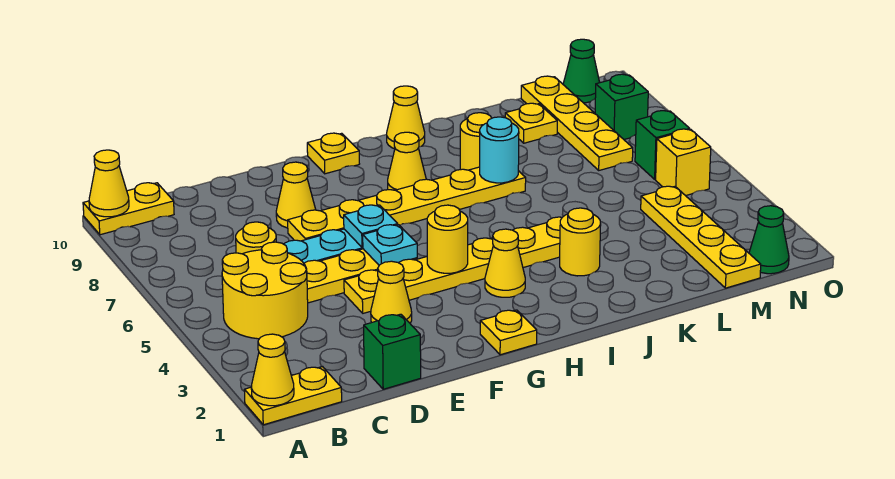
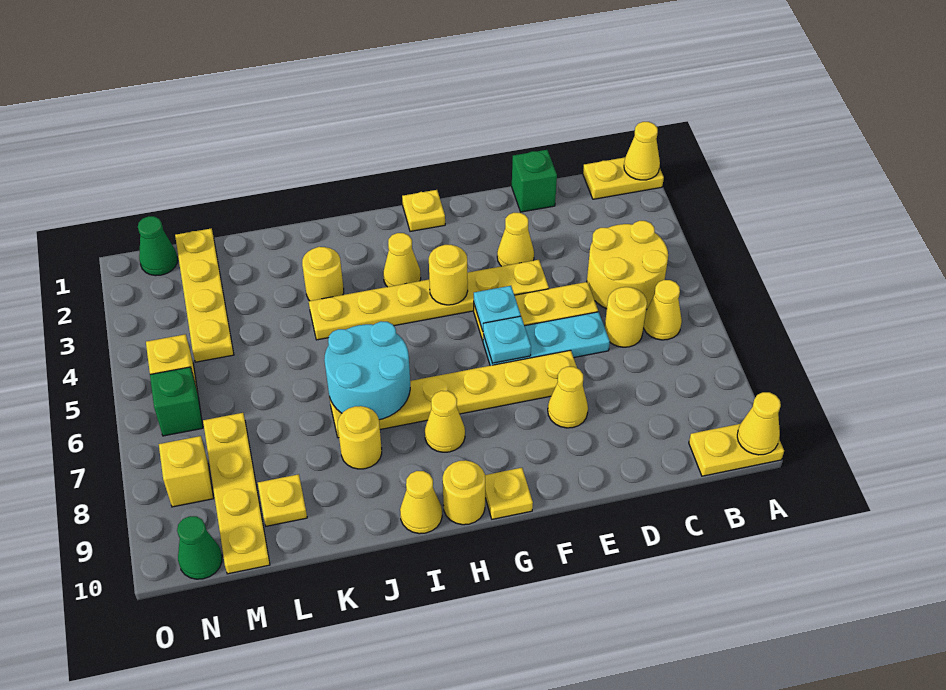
none -> yellow 1x1 cone [644,280,682,340]
none -> yellow 1x1 round brick [443,460,485,525]
cyan 1x1 round brick [480,117,519,183] -> cyan 2x2 round brick [324,321,410,420]
green 1x1 brick [595,74,648,139] -> yellow 1x1 brick [159,436,214,507]

